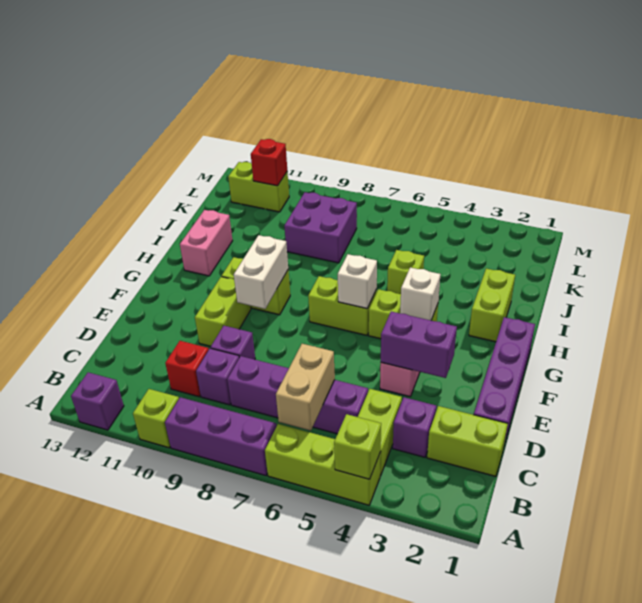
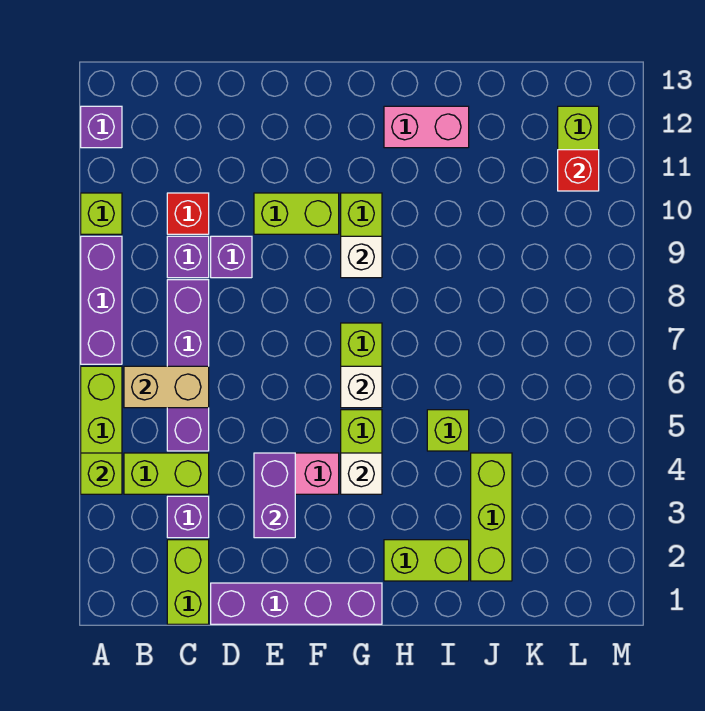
white 1x2 brick [234,235,288,309] -> white 1x1 brick [341,236,382,278]
none -> lime 1x3 brick [471,453,512,581]
purple 2x2 brick [284,192,357,263] -> none

